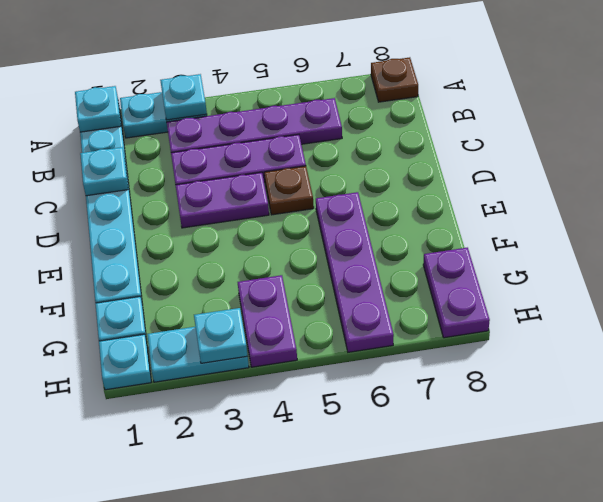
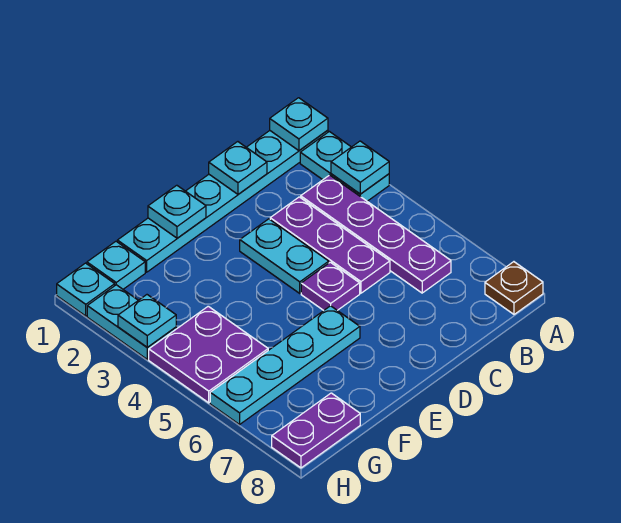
purple 1x2 plate [176,172,269,228] -> cyan 1x2 plate [240,219,329,293]
brown 1x1 plate [264,166,314,215] -> purple 1x1 plate [301,262,360,310]
none -> cyan 1x1 plate [148,185,206,238]
purple 1x4 plate [316,192,394,352] -> cyan 1x4 plate [210,306,360,424]
purple 1x2 plate [238,275,297,367] -> purple 2x2 plate [149,306,268,403]

